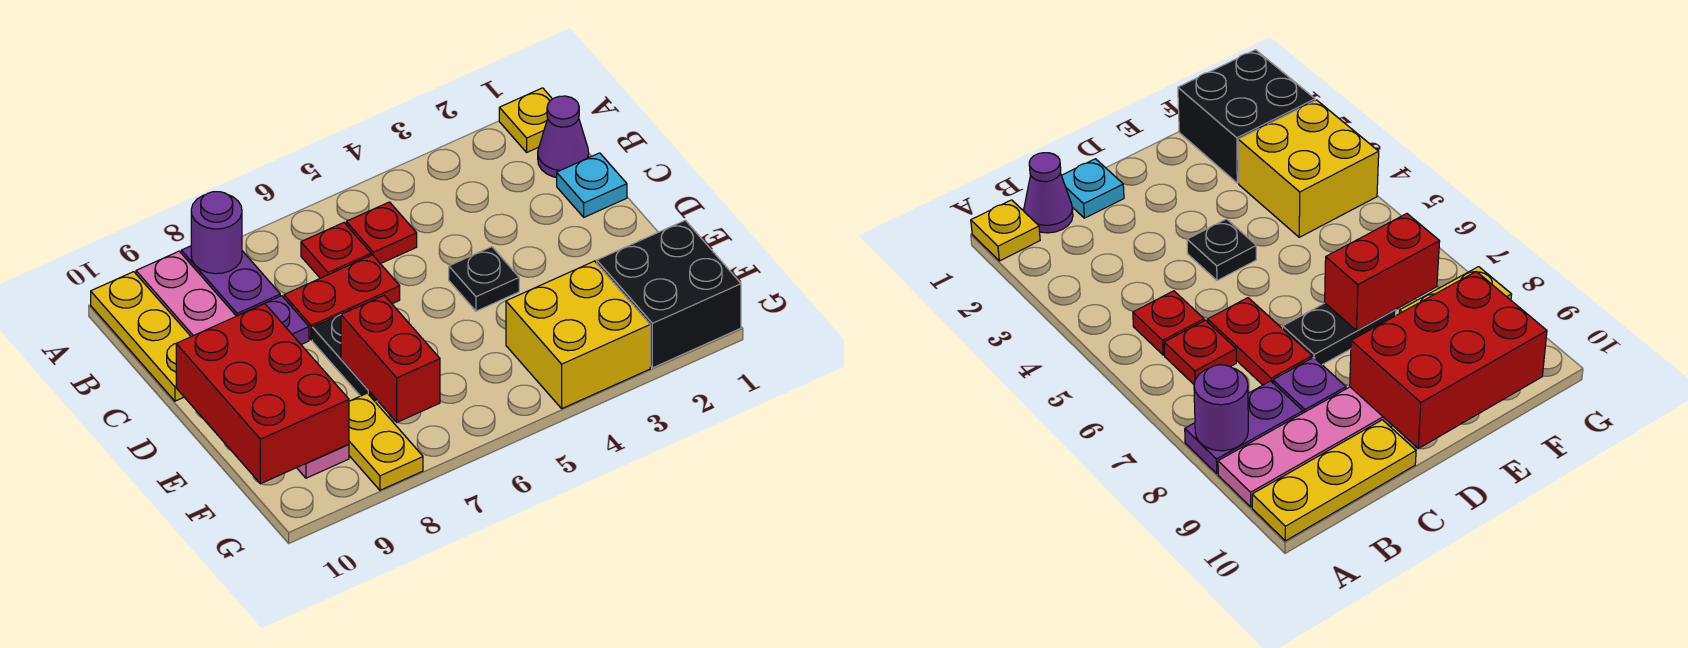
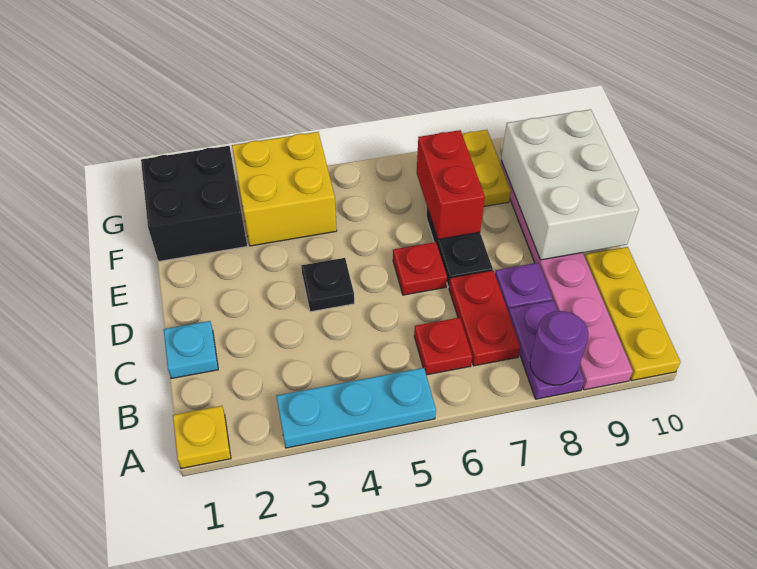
none -> cyan 1x3 plate [276,368,436,448]
purple 1x1 cone [538,96,589,177] -> none
red 1x1 plate [346,202,417,264] -> red 1x1 plate moved to [393,242,447,295]
red 1x2 plate [284,255,400,340] -> red 1x2 plate turned to [449,271,521,366]
red 2x3 brick [176,304,349,484] -> white 2x3 brick [501,110,639,260]

